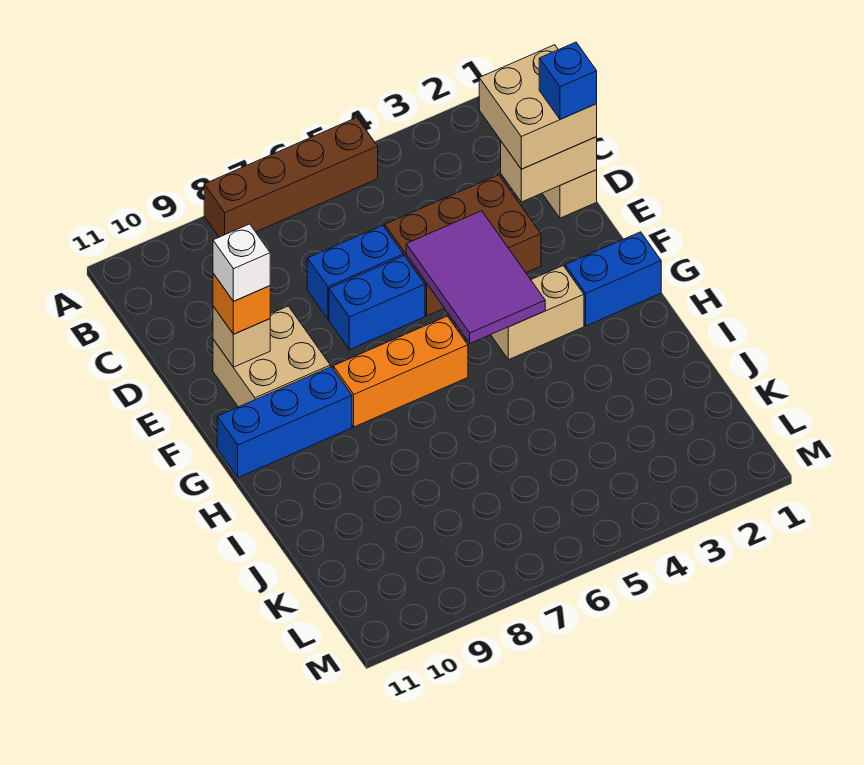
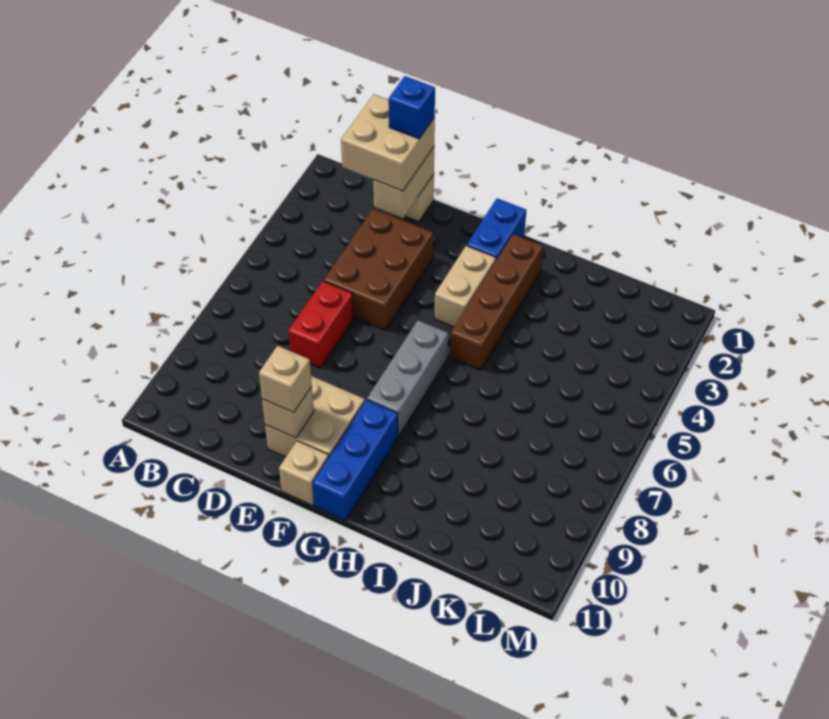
brown 1x4 brick [204,118,378,237] -> brown 1x4 brick moved to [450,234,543,370]
blue 1x2 brick [307,225,403,319] -> red 1x2 brick [288,281,354,368]
purple 2x3 tile [406,211,545,343] -> none
blue 1x2 brick [329,256,425,350] -> none
orange 1x1 brick [213,273,270,334] -> tan 1x1 brick [259,346,312,413]
white 1x1 brick [213,224,270,301] -> none
none -> tan 1x1 brick [279,441,329,505]
orange 1x3 brick [333,316,468,427] -> grey 1x3 brick [367,320,448,436]

